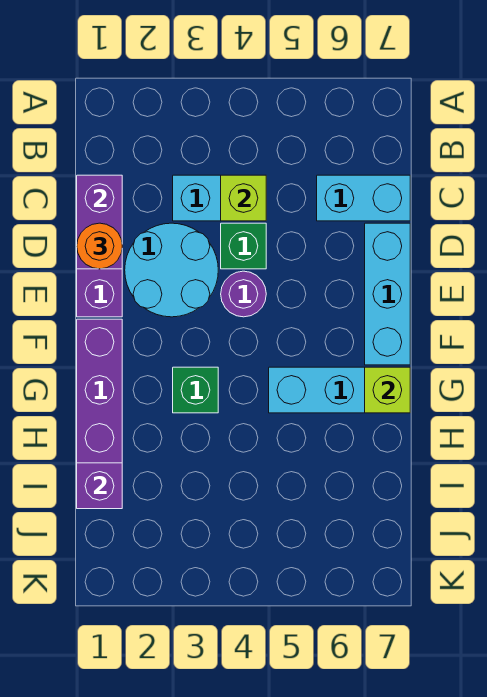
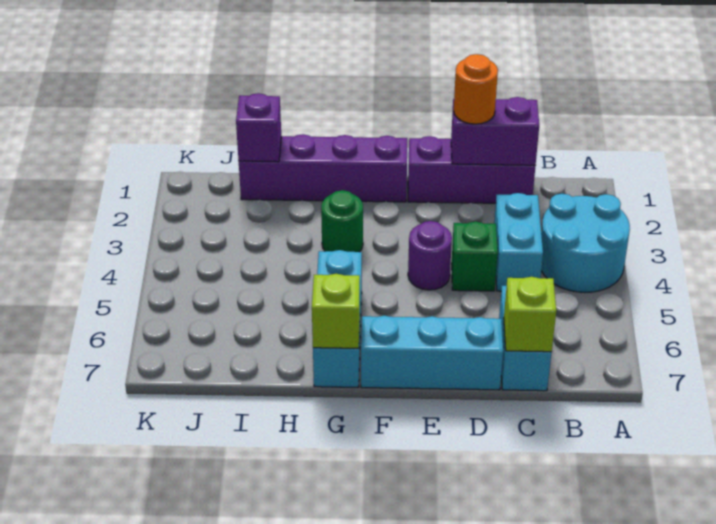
lime 1x1 brick [221,175,266,221] -> lime 1x1 brick moved to [504,277,556,352]
cyan 2x2 round brick [125,223,218,317] -> cyan 2x2 round brick moved to [541,194,630,293]
green 1x1 brick [173,367,218,413] -> green 1x1 round brick [321,190,363,252]

